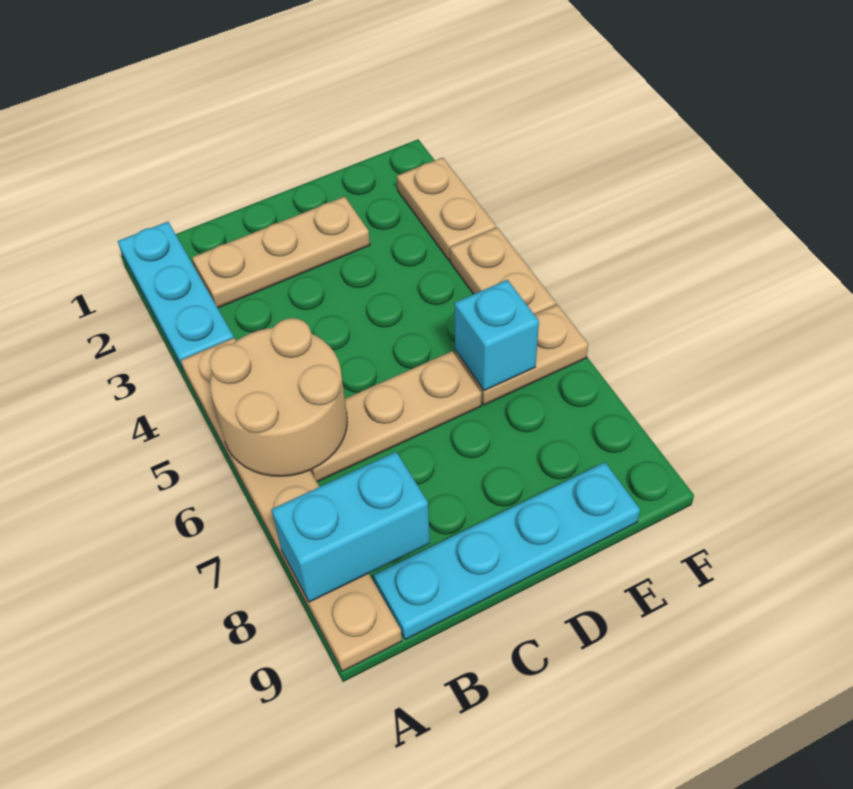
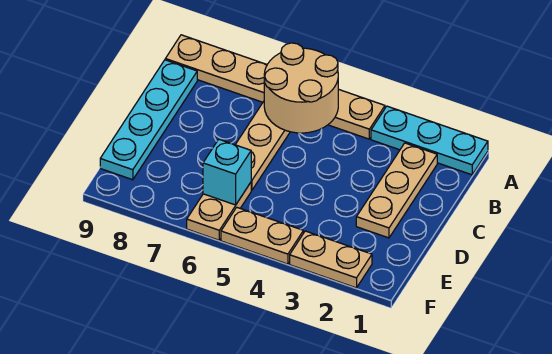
cyan 1x2 brick [271,452,430,602] -> none

